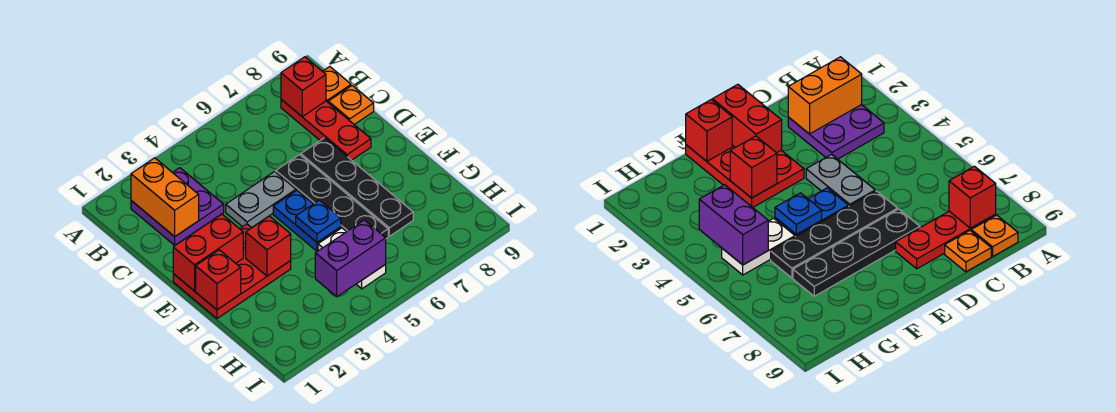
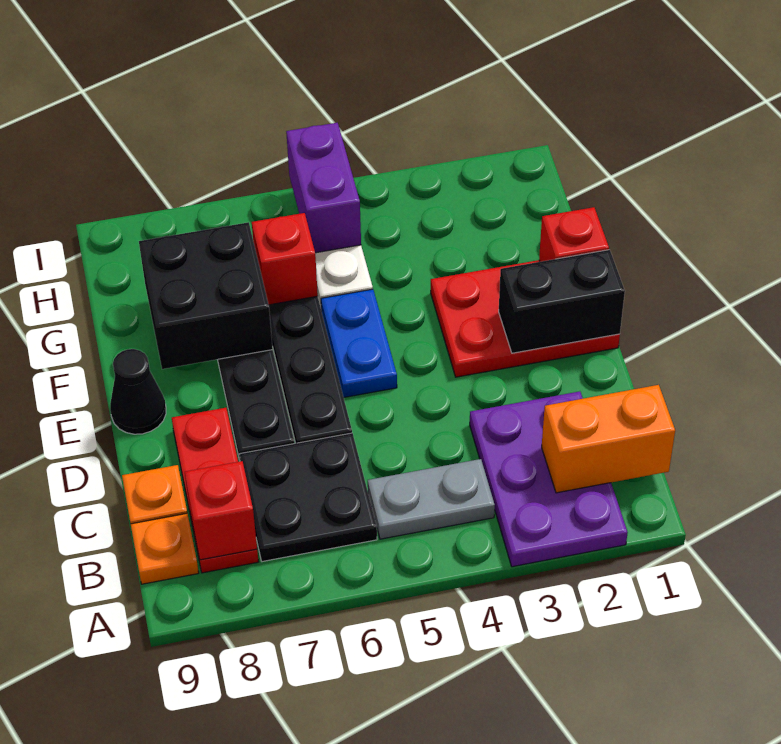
purple 2x2 plate [131,168,224,245] -> purple 2x3 plate [470,391,628,567]
orange 1x2 brick [131,158,199,237] -> orange 1x2 brick turned to [542,385,675,493]
none -> black 2x2 plate [239,433,377,562]
grey 1x2 plate [226,172,296,228] -> grey 1x2 plate moved to [368,459,495,539]
red 1x2 brick [173,214,243,291] -> black 1x2 brick [499,250,625,353]
none -> black 1x1 cone [110,349,166,434]
red 1x1 brick [246,216,291,276] -> red 1x1 brick moved to [252,213,318,305]
blue 1x1 plate [296,200,341,242] -> none
none -> black 2x2 brick [139,222,273,369]
purple 1x2 brick [315,220,386,297] -> purple 1x2 brick turned to [286,123,361,253]

